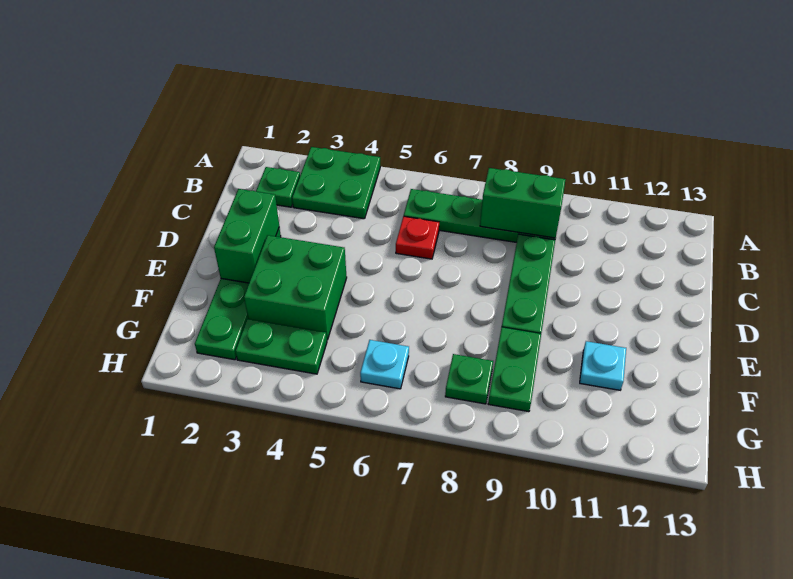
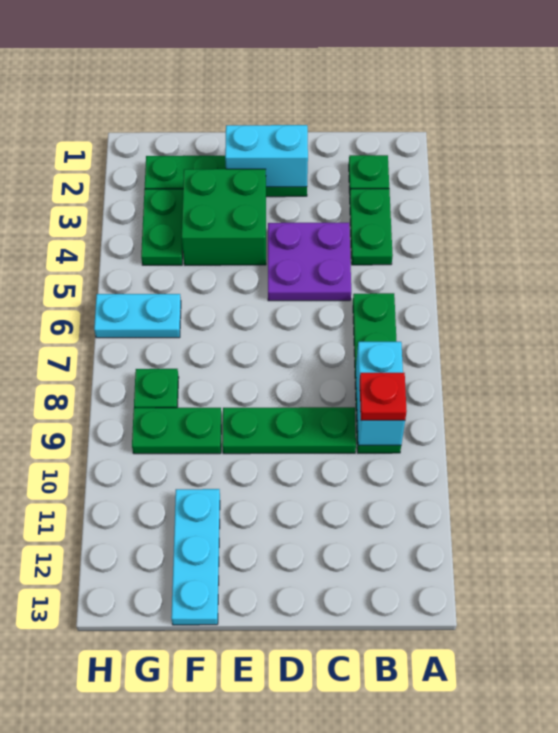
green 2x2 plate [292,147,380,219] -> green 1x2 plate [350,189,393,265]
green 1x2 brick [480,168,566,238] -> cyan 1x2 brick [356,342,405,445]
none -> purple 2x2 plate [268,223,351,301]
red 1x1 plate [396,216,439,259] -> red 1x1 plate moved to [360,373,407,420]
green 1x2 brick [214,189,279,283] -> cyan 1x2 brick [225,125,308,187]
cyan 1x1 plate [580,341,626,390] -> cyan 1x3 plate [171,489,220,625]
cyan 1x1 plate [360,340,409,389] -> cyan 1x2 plate [94,294,181,338]

